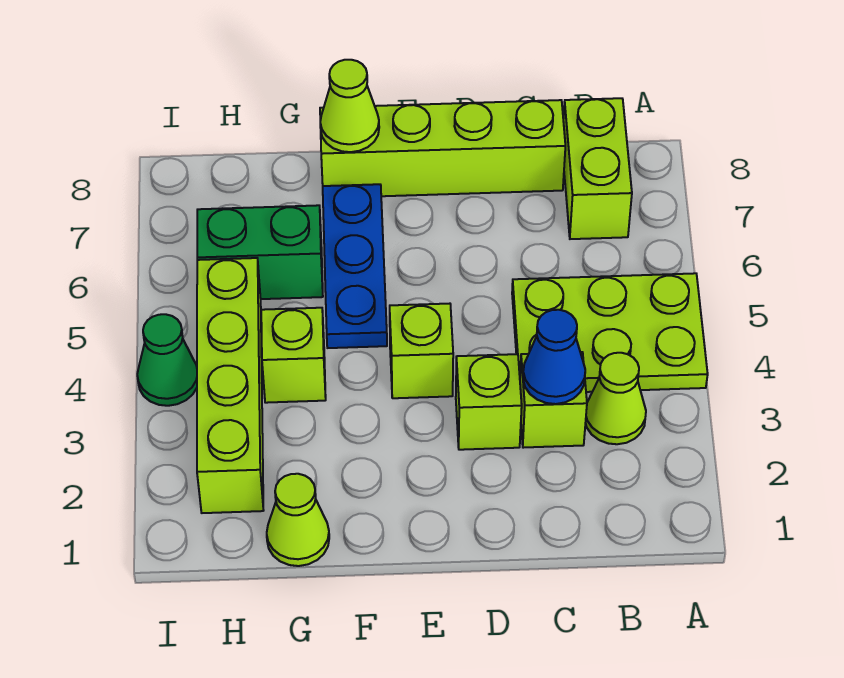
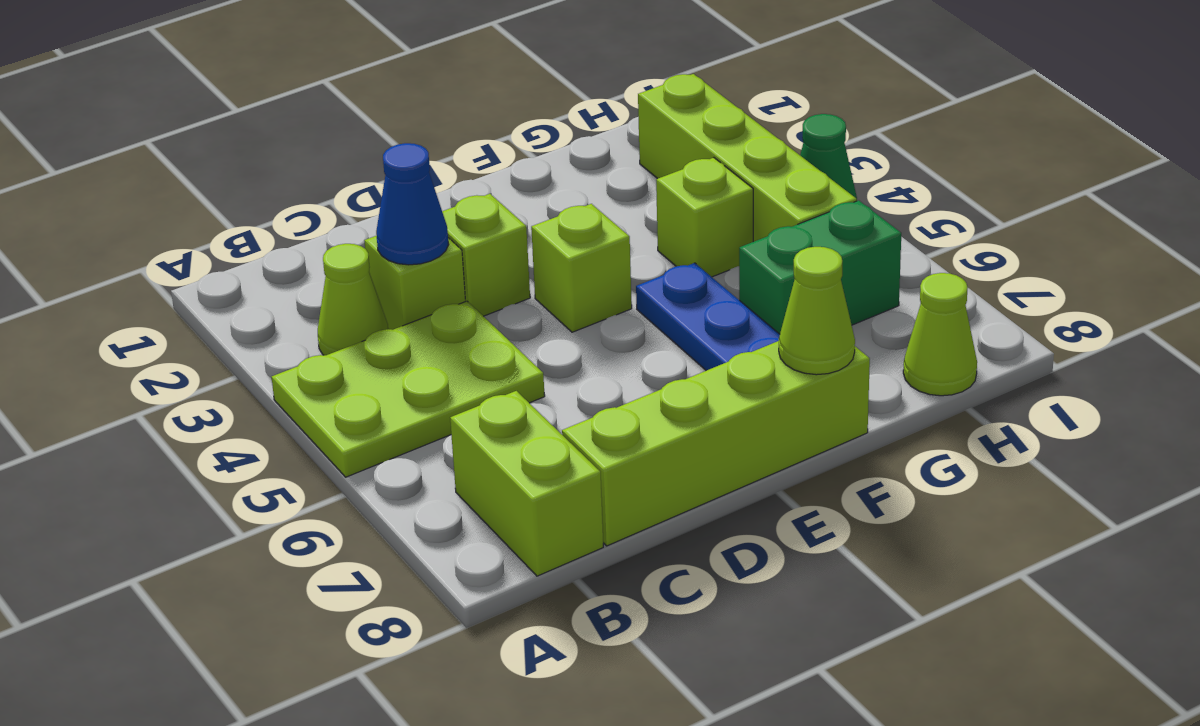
lime 1x1 cone [267,474,329,566] -> lime 1x1 cone moved to [903,273,977,396]

